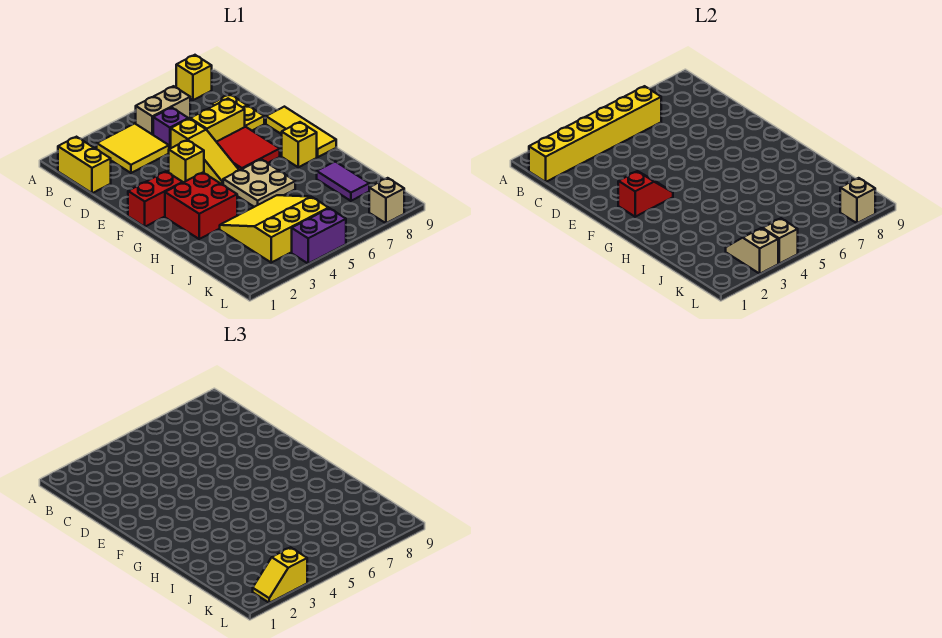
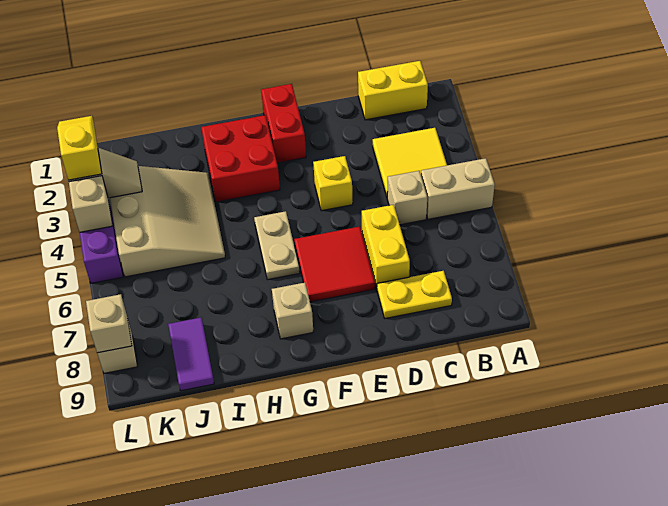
yellow 1x1 brick [176,55,212,100] -> none
yellow 1x6 brick [529,86,661,182] -> none
tan 1x2 brick [136,86,190,135] -> tan 1x2 brick turned to [421,158,495,219]
purple 1x1 brick [153,107,188,149] -> tan 1x1 brick [387,171,427,225]
yellow 1x3 slope [171,119,239,185] -> none
yellow 1x3 tile [266,107,336,157] -> none
red 1x2 slope [618,171,673,217] -> none
tan 2x2 plate [223,159,295,207] -> tan 1x2 plate [254,211,300,280]
yellow 1x1 brick [282,122,317,167] -> tan 1x1 brick [272,283,313,339]
yellow 3x3 slope [220,195,329,262] -> tan 3x3 slope [110,166,225,277]
purple 1x2 tile [317,162,369,201] -> purple 1x2 tile turned to [168,318,214,391]

